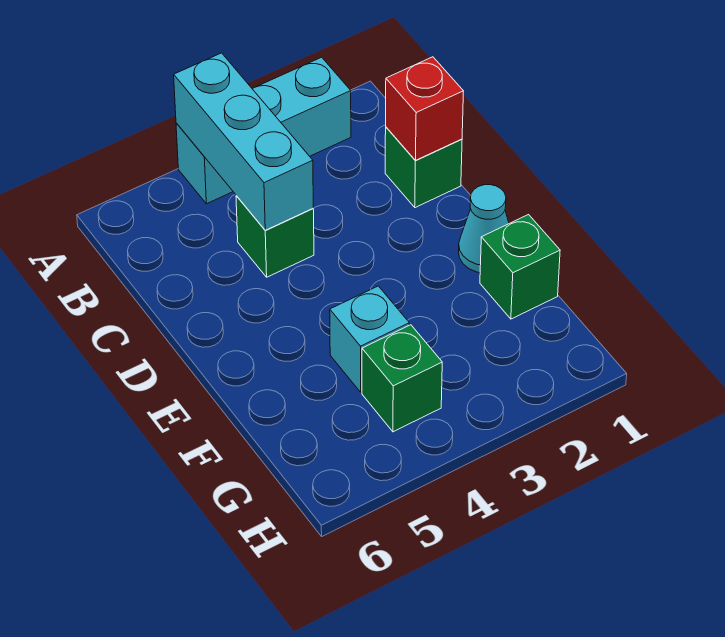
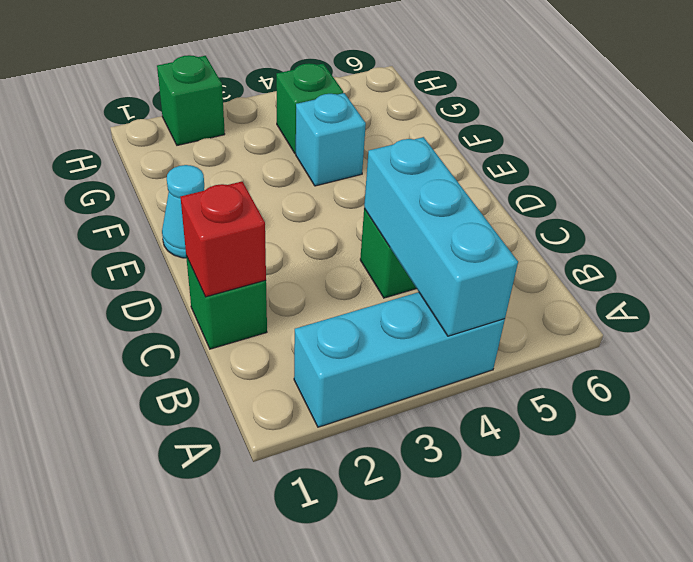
green 1x1 brick [480,215,560,319] -> green 1x1 brick moved to [157,55,225,145]

